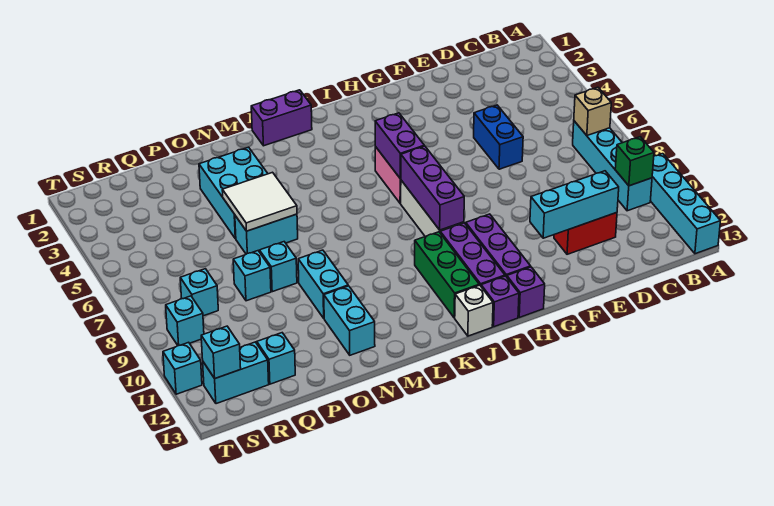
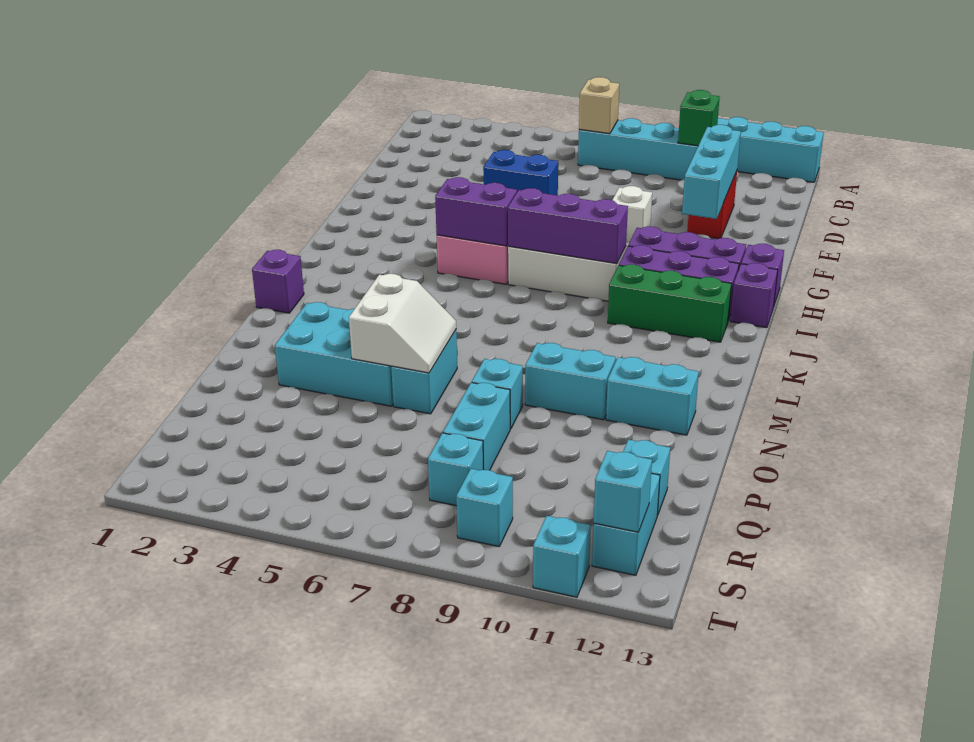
white 1x1 brick [455,285,493,336] -> white 1x1 brick moved to [612,186,652,243]
purple 1x2 brick [251,90,312,146] -> purple 1x1 brick [252,250,304,313]
white 2x2 tile [222,172,297,231] -> white 2x2 slope [349,274,456,373]
cyan 1x1 brick [233,251,271,301] -> cyan 1x2 brick [443,382,510,470]

